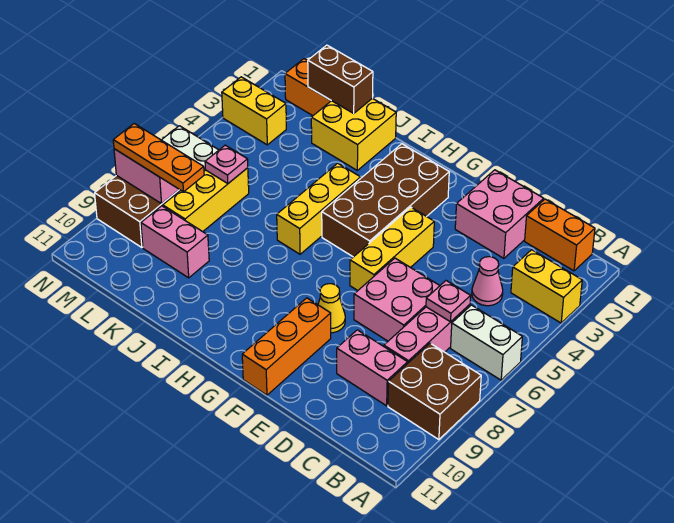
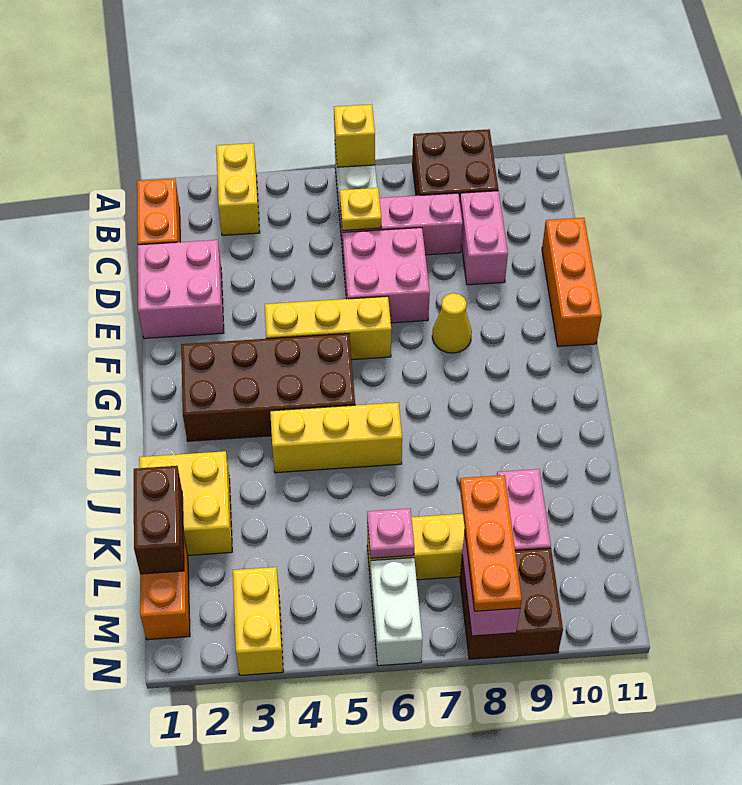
none -> yellow 1x1 brick [334,104,375,167]
pink 1x1 cone [472,257,503,306] -> none
pink 1x1 plate [426,281,471,322] -> yellow 1x1 plate [340,188,381,230]
orange 1x3 brick [242,298,331,395] -> orange 1x3 brick turned to [542,218,602,346]

